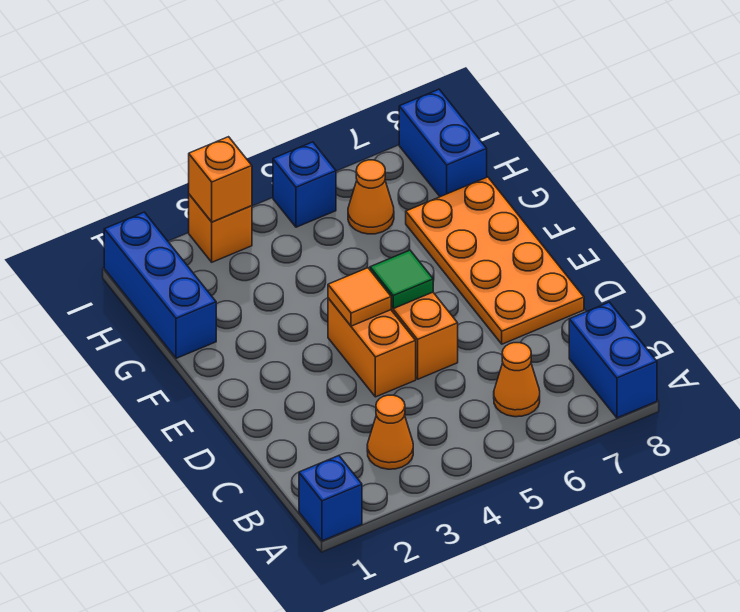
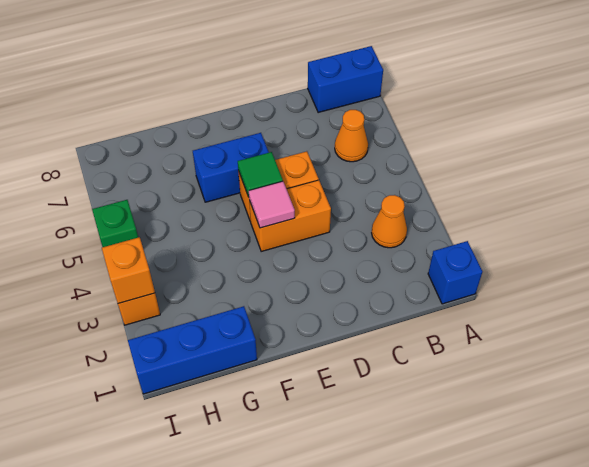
orange 2x4 plate [406,177,584,344] -> none
orange 1x1 tile [328,268,391,326] -> pink 1x1 tile [249,181,295,228]
orange 1x1 cone [348,160,394,234] -> none
blue 1x2 brick [399,89,487,197] -> blue 1x2 brick moved to [193,133,269,202]
blue 1x1 brick [273,142,336,227] -> green 1x1 brick [92,200,138,247]

